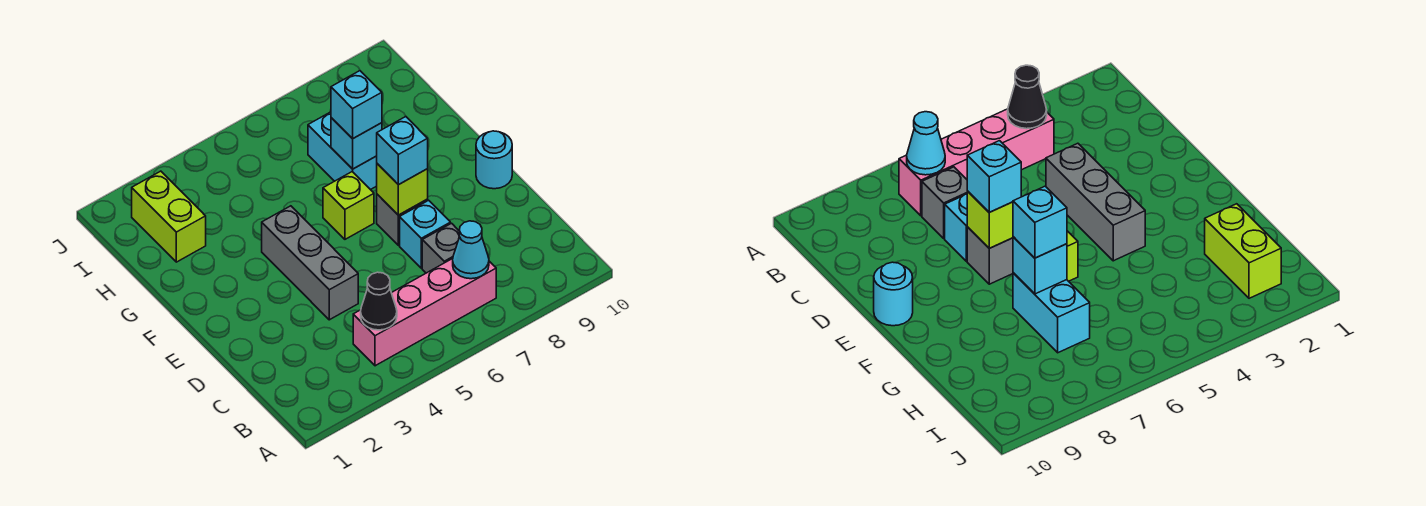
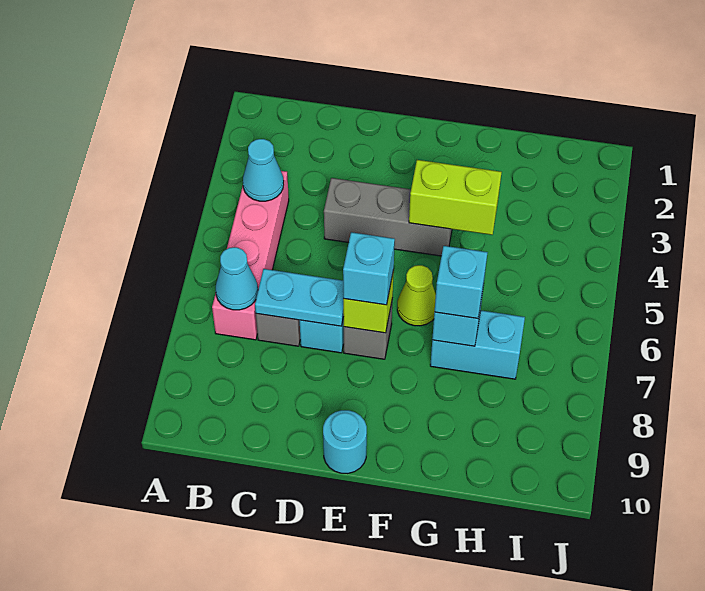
black 1x1 cone [361,272,397,330] -> cyan 1x1 cone [243,139,284,201]
none -> cyan 1x2 plate [255,269,344,326]
lime 1x1 brick [323,172,374,239] -> lime 1x1 cone [397,265,436,326]
lime 1x2 brick [132,171,206,262] -> lime 1x2 brick moved to [409,160,502,235]

